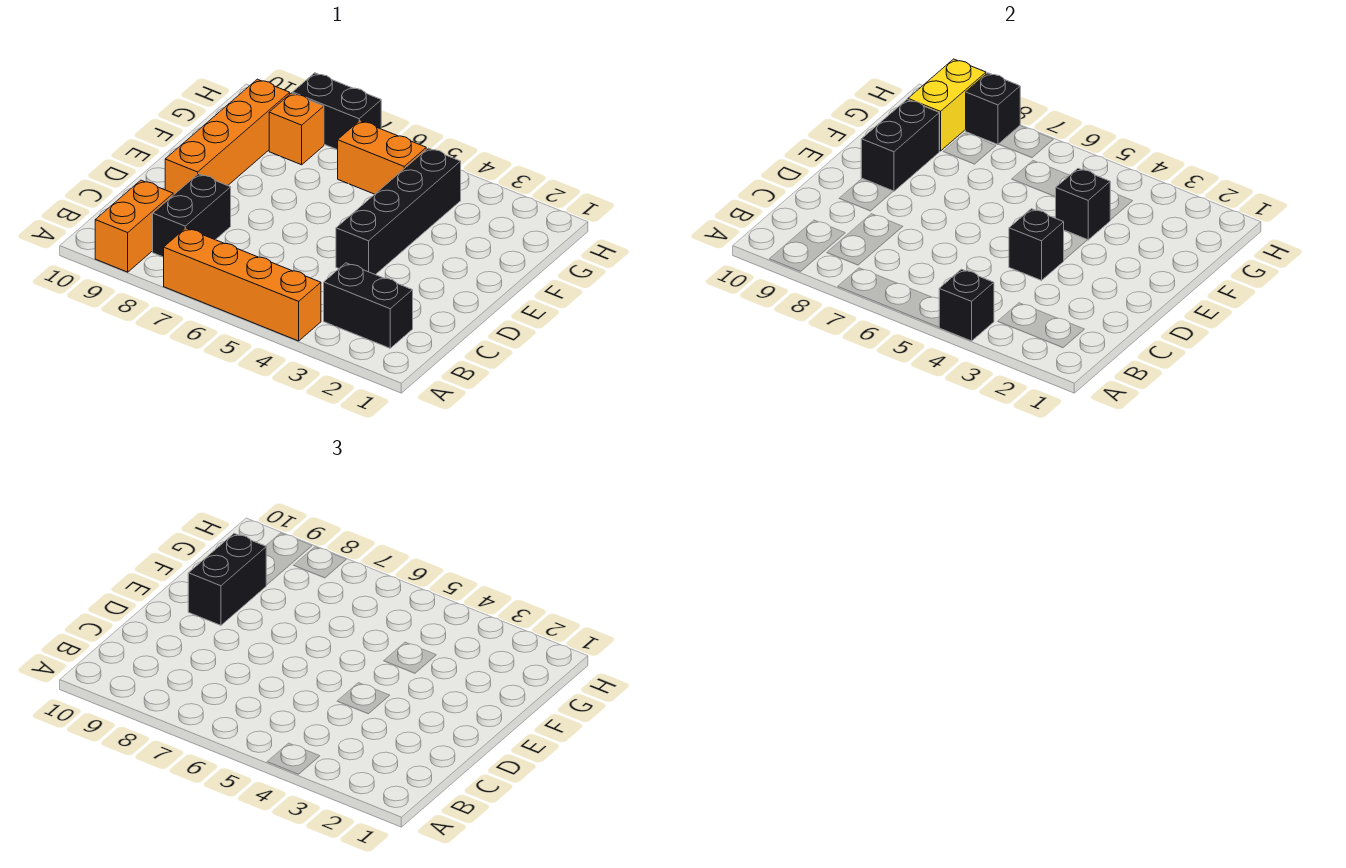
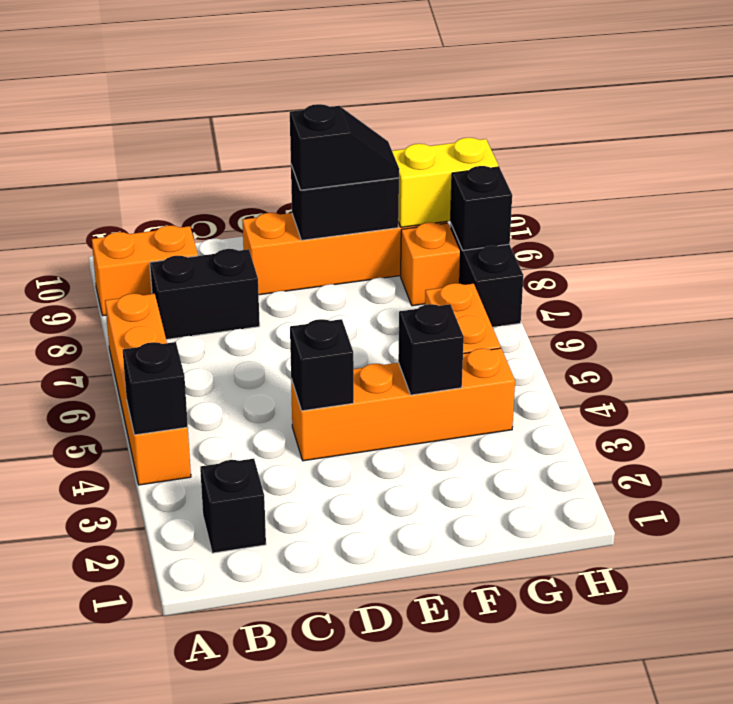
black 1x2 brick [324,263,413,348] -> black 1x1 brick [200,459,266,553]
black 1x4 brick [336,148,461,275] -> orange 1x4 brick [291,348,515,461]
black 1x2 brick [188,534,266,625] -> black 1x2 slope [290,104,399,190]

